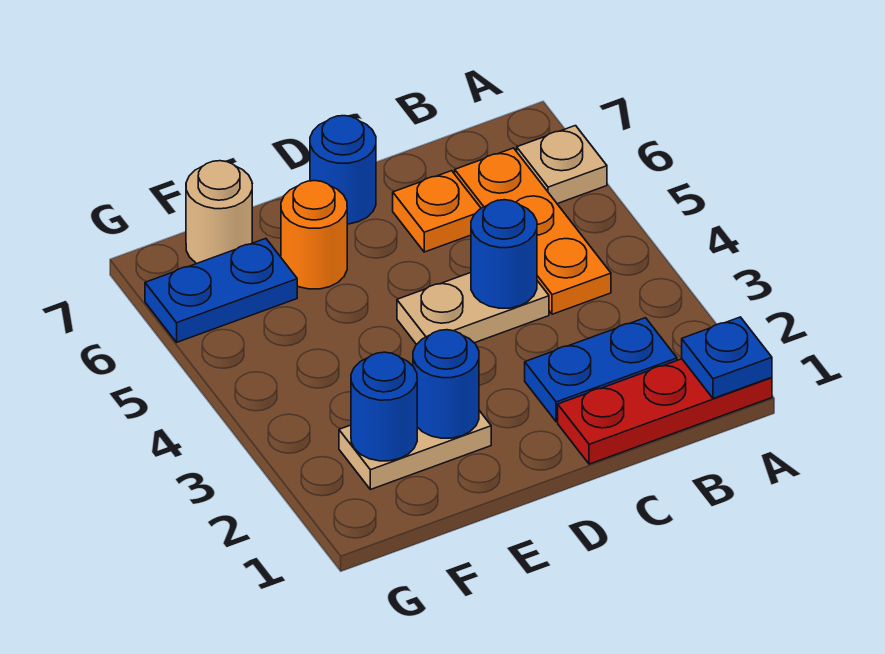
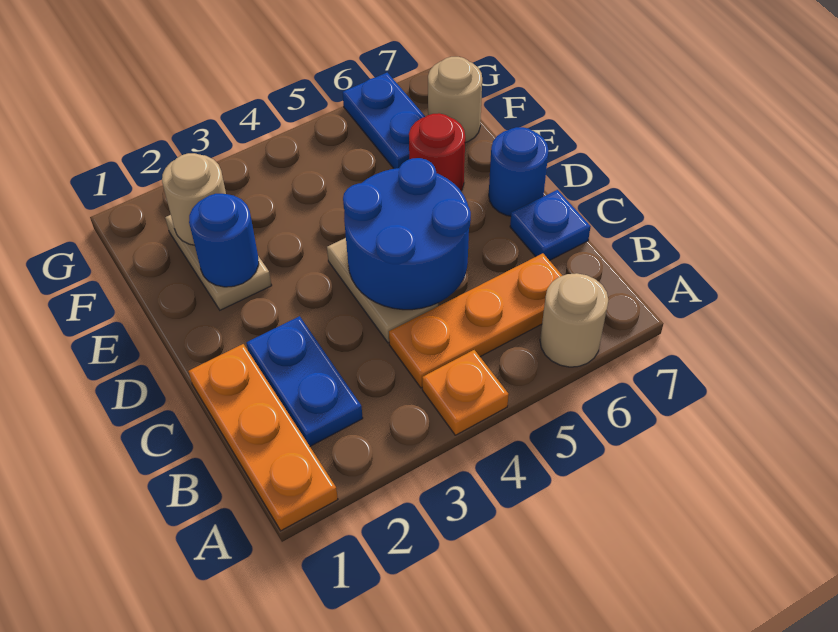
red 1x3 plate [558,359,772,464] -> orange 1x3 plate [188,344,338,531]
blue 1x1 plate [682,317,772,399] -> blue 1x1 plate moved to [510,190,591,261]
tan 1x1 plate [517,126,607,204] -> tan 1x1 round brick [540,273,608,367]
blue 1x1 round brick [471,200,537,308] -> blue 2x2 round brick [343,158,471,310]
orange 1x1 plate [393,171,481,252] -> orange 1x1 plate moved to [422,350,509,435]
orange 1x1 round brick [281,181,347,289] -> red 1x1 round brick [409,113,465,191]
blue 1x1 round brick [351,352,417,461] -> tan 1x1 round brick [162,153,226,245]

